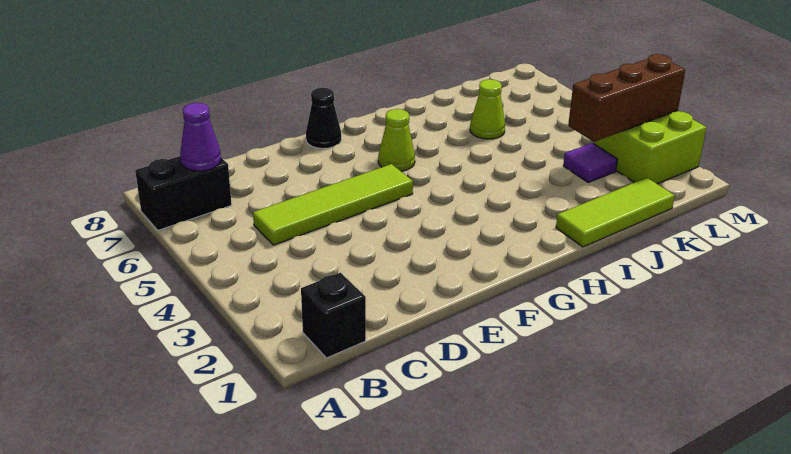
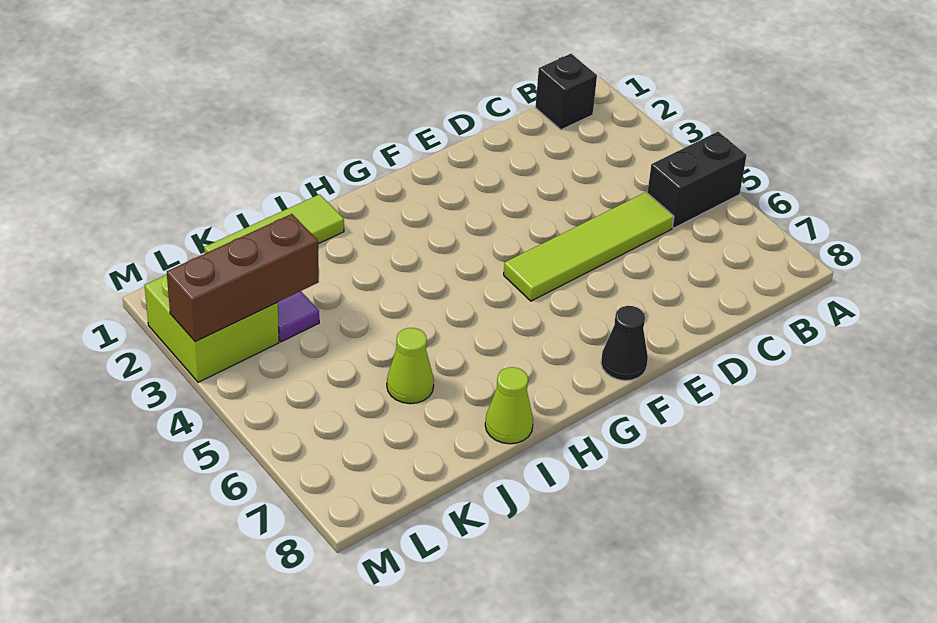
black 1x2 brick [135,156,232,230] -> black 1x2 brick moved to [647,132,747,228]
purple 1x1 cone [180,103,221,171] -> none
lime 1x1 cone [378,109,415,171] -> lime 1x1 cone moved to [485,367,533,444]

